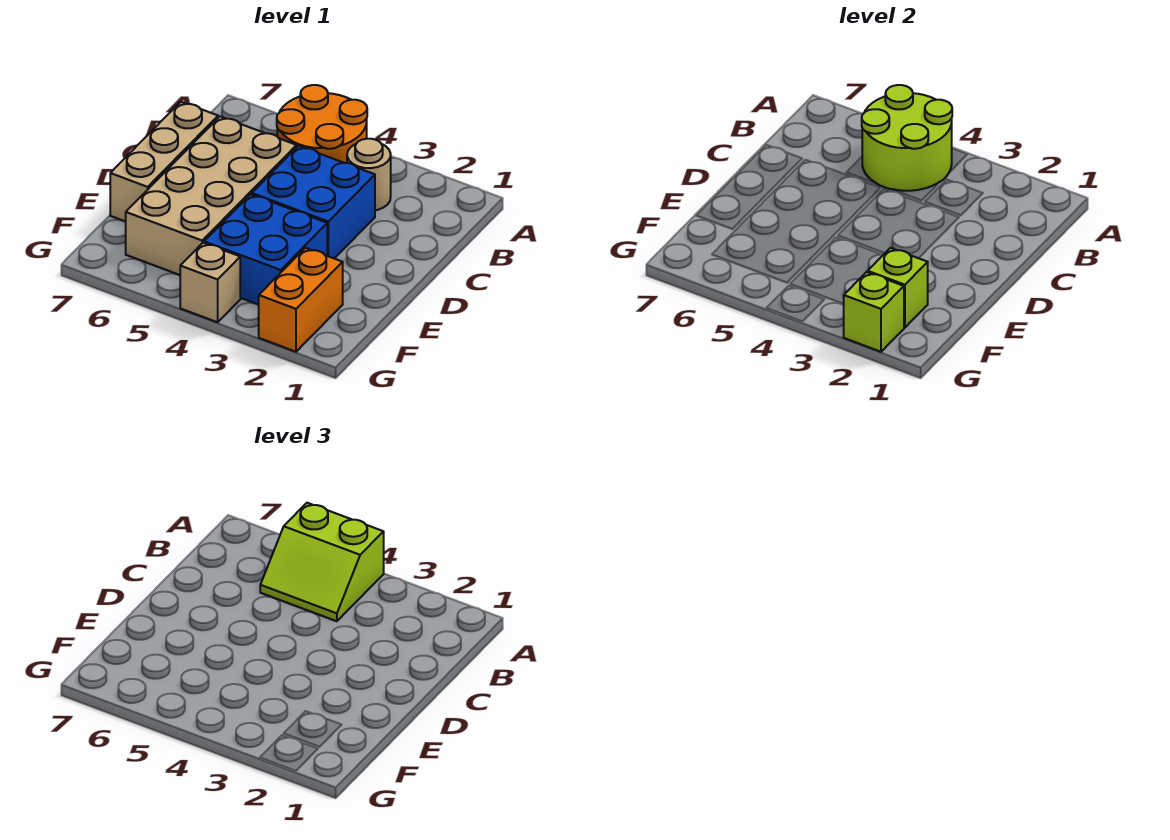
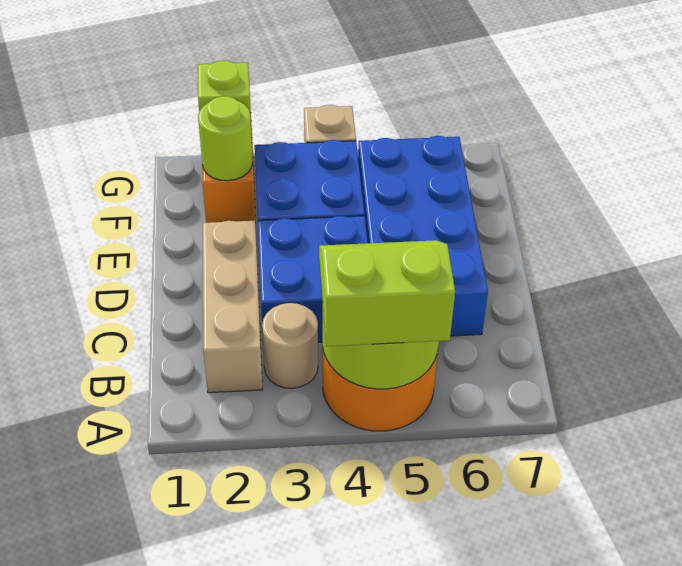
tan 2x4 brick [126,116,297,275] -> blue 2x4 brick [358,136,488,336]
tan 1x3 brick [110,102,218,222] -> tan 1x3 brick moved to [203,221,262,393]
lime 1x1 brick [868,248,928,328] -> lime 1x1 round brick [198,96,253,181]

